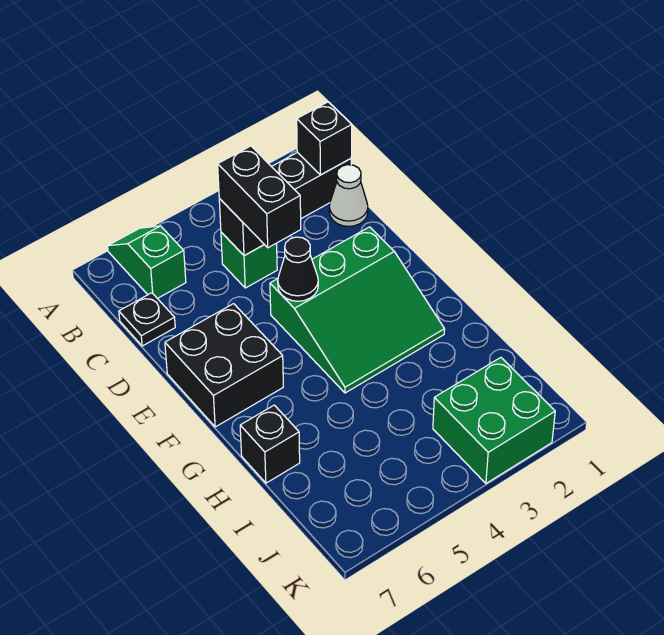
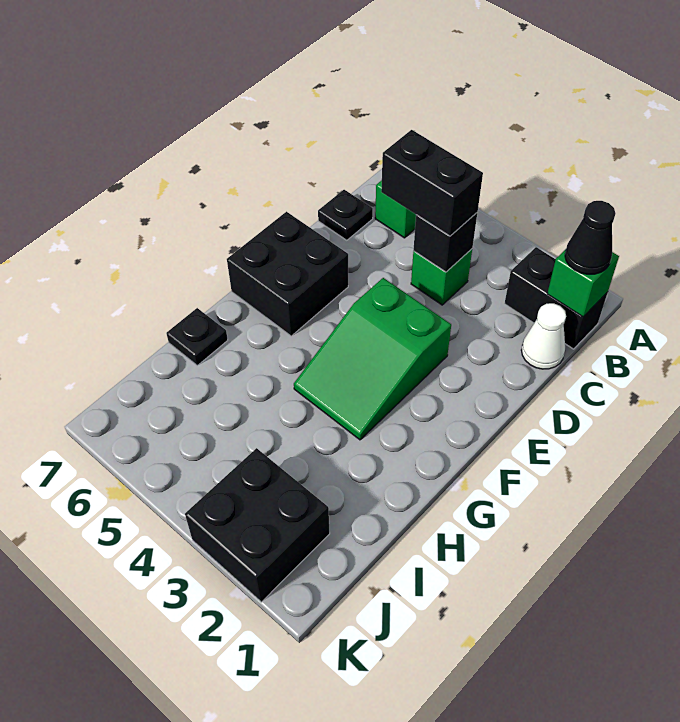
black 1x1 brick [297,102,352,175] -> green 1x1 brick [547,249,619,317]
black 1x2 brick [218,146,301,248] -> black 1x2 brick turned to [381,130,483,236]
green 3x3 slope [270,227,445,393] -> green 2x3 slope [294,278,451,440]
black 1x1 cone [278,237,318,301] -> black 1x1 cone moved to [565,201,616,274]
black 1x1 brick [240,405,300,483] -> black 1x1 plate [166,308,228,365]
green 2x2 brick [433,358,555,483] -> black 2x2 brick [185,448,330,602]

